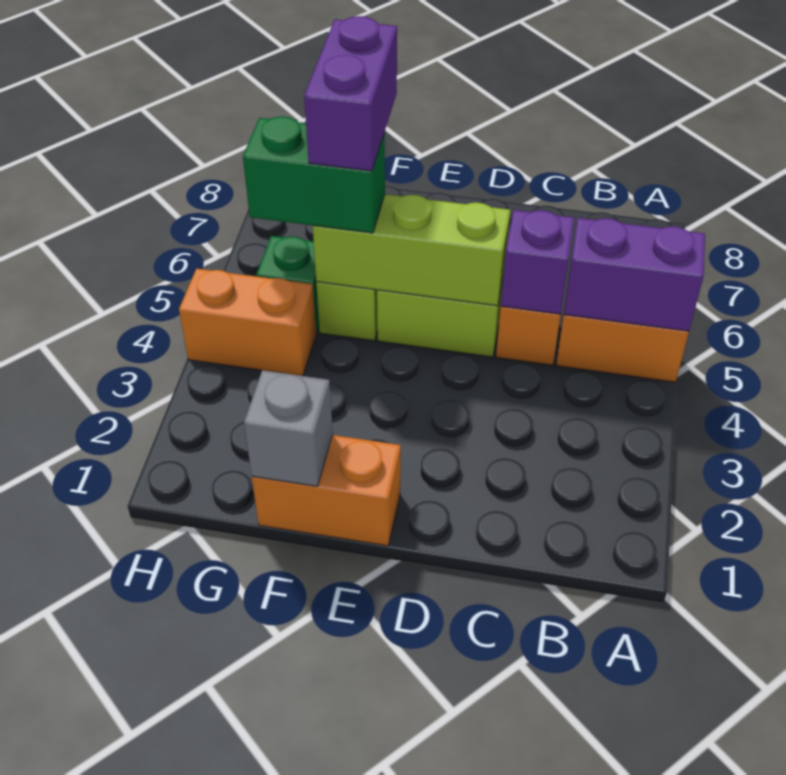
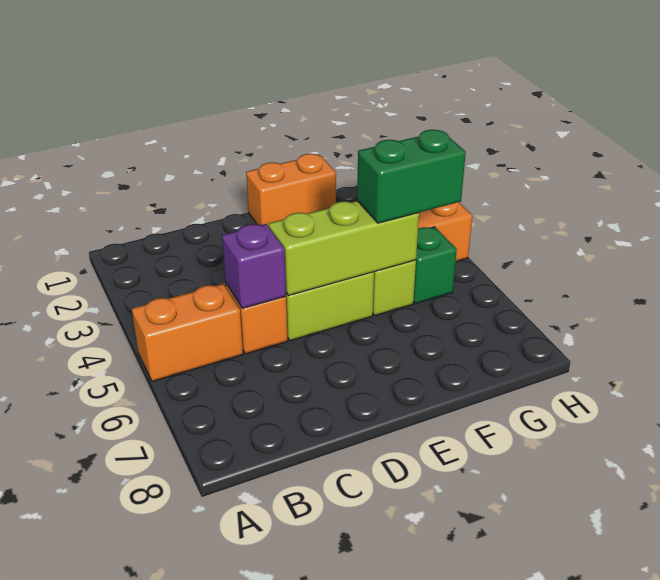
purple 1x2 brick [564,218,705,331] -> none
grey 1x1 brick [244,370,333,486] -> none
purple 1x2 brick [304,16,397,171] -> none

